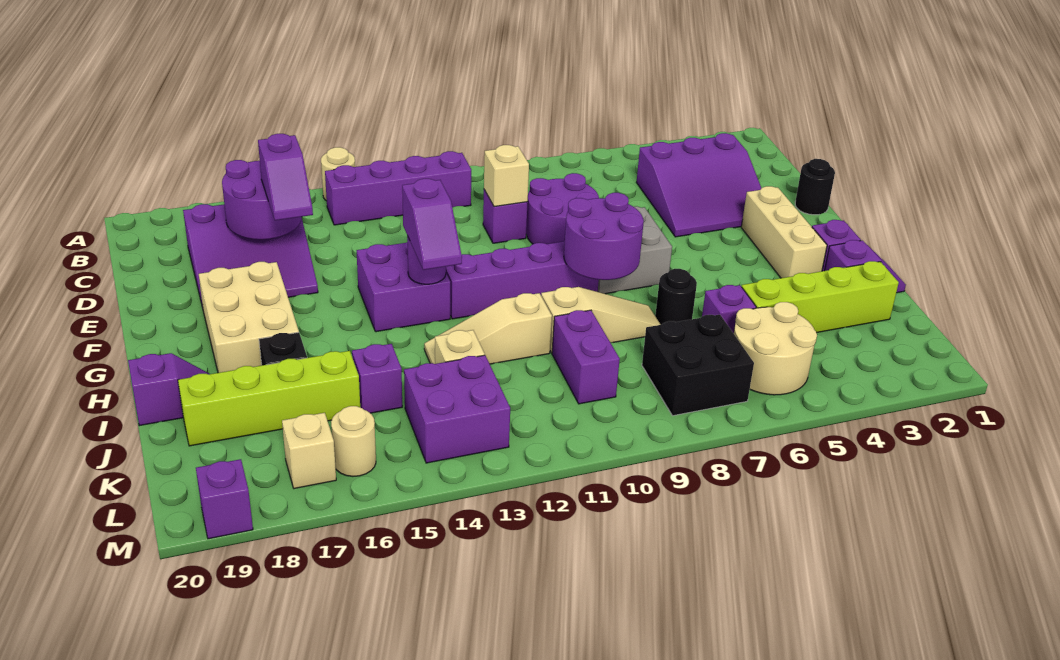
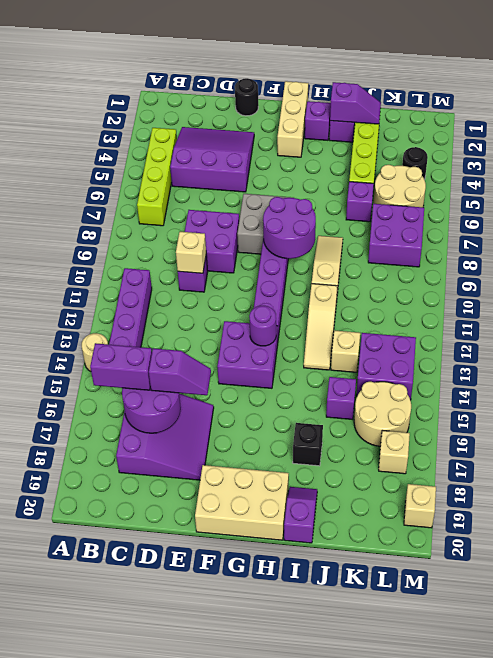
purple 3x3 slope [636,133,761,237] -> purple 3x3 slope turned to [170,127,254,192]
purple 2x2 round brick [526,173,599,244] -> purple 2x2 brick [185,210,239,273]
tan 1x3 brick [741,186,827,278] -> tan 1x3 brick turned to [277,81,308,157]
tan 2x3 brick [199,262,299,373] -> tan 2x3 brick moved to [195,465,289,540]
purple 1x2 slope [402,179,462,270] -> purple 1x2 slope moved to [330,82,381,124]
black 1x1 round brick [655,269,697,325] -> black 1x1 round brick moved to [402,147,428,179]
purple 1x2 brick [552,310,620,404] -> purple 1x2 brick moved to [90,343,152,390]
lime 1x4 brick [178,351,360,446] -> lime 1x4 brick moved to [137,128,177,226]
black 2x2 brick [642,315,754,416] -> purple 2x2 brick [368,204,424,267]
tan 1x1 round brick [331,406,376,476] -> tan 2x2 round brick [354,382,411,446]
purple 1x1 brick [196,459,253,539] -> tan 1x1 brick [404,484,436,528]

